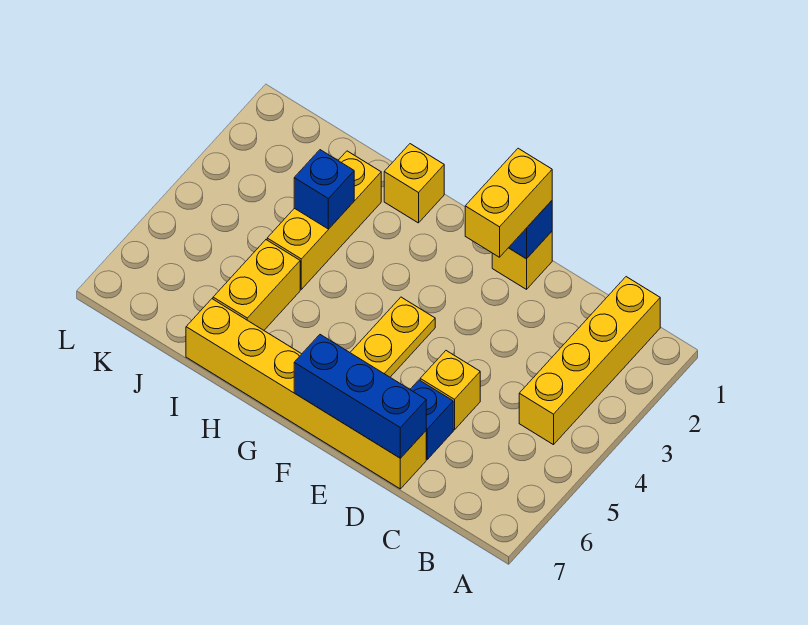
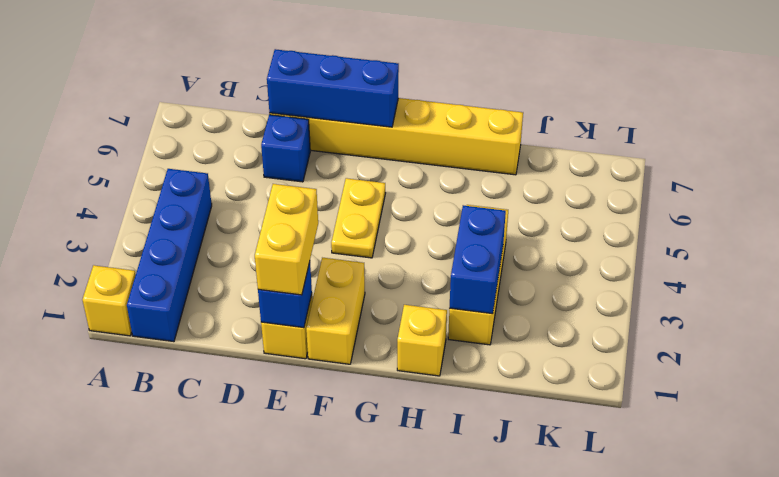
yellow 1x4 brick [519,277,660,445] -> blue 1x4 brick [127,169,212,342]
yellow 1x1 brick [420,351,480,430] -> yellow 1x1 brick moved to [82,265,136,336]
blue 1x1 brick [294,150,354,229] -> blue 1x2 brick [450,205,506,314]
yellow 1x2 brick [213,240,300,330] -> yellow 1x2 brick moved to [306,258,365,364]

